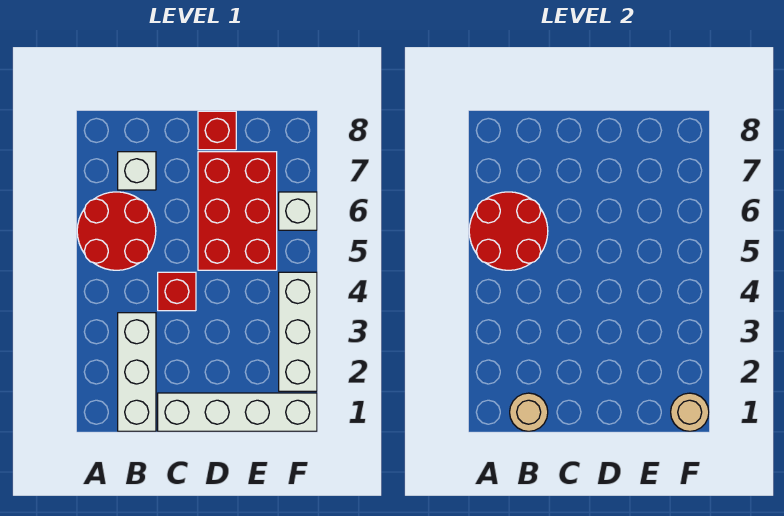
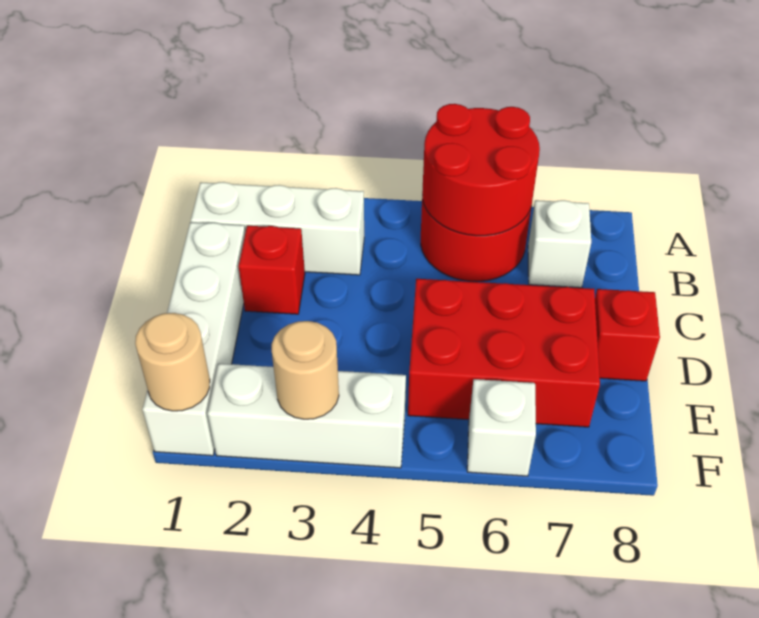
tan 1x1 round brick [510,393,548,431] -> tan 1x1 round brick moved to [272,321,339,419]
red 1x1 brick [158,272,196,311] -> red 1x1 brick moved to [238,226,305,314]

